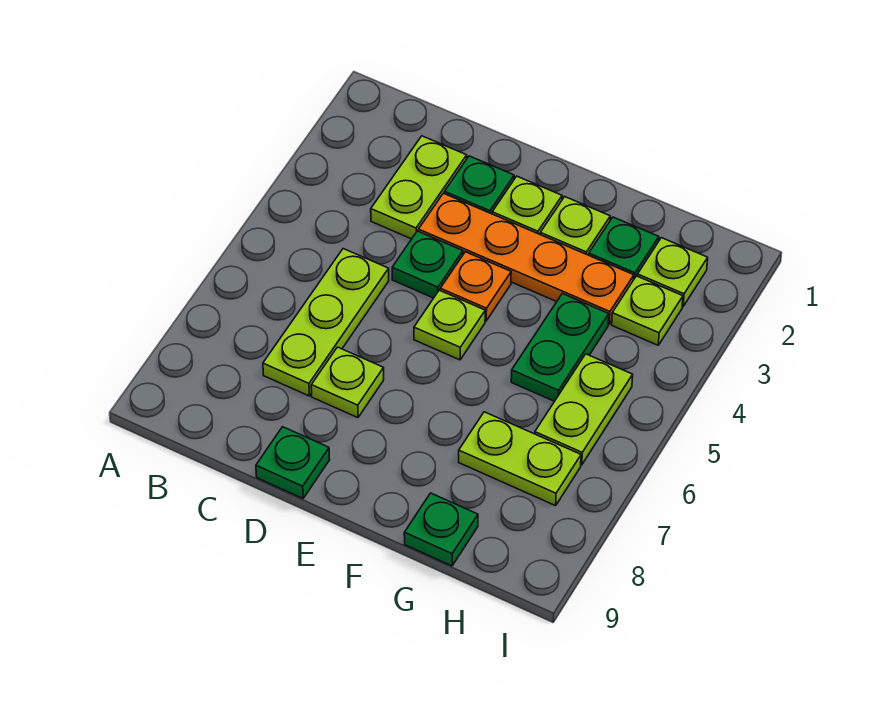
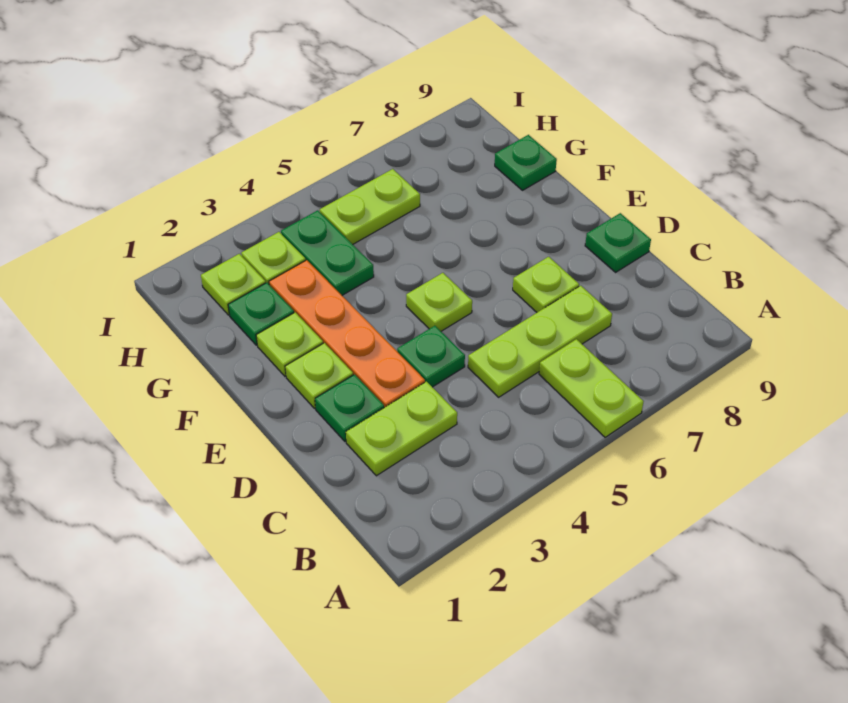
orange 1x1 plate [440,252,511,321] -> none
green 1x2 plate [511,294,609,401] -> green 1x2 plate turned to [281,210,374,295]
lime 1x2 plate [459,412,581,506] -> lime 1x2 plate moved to [539,339,644,437]

